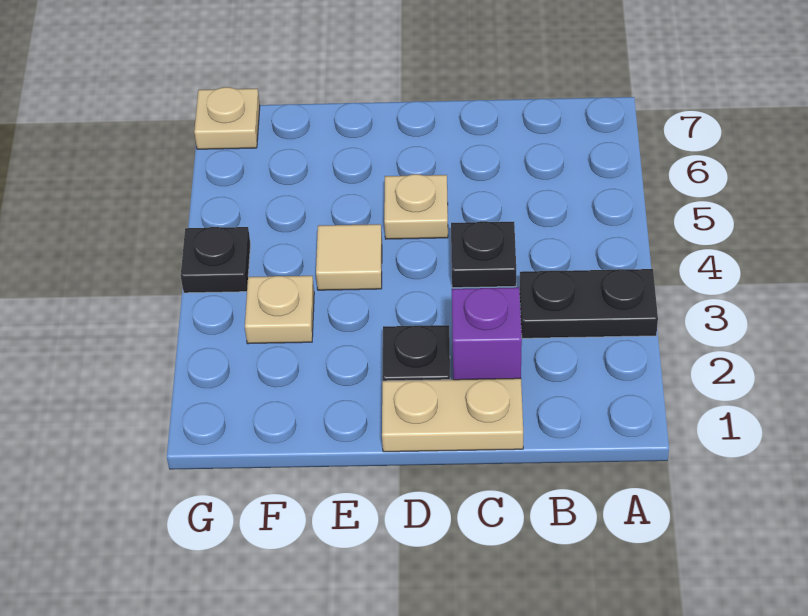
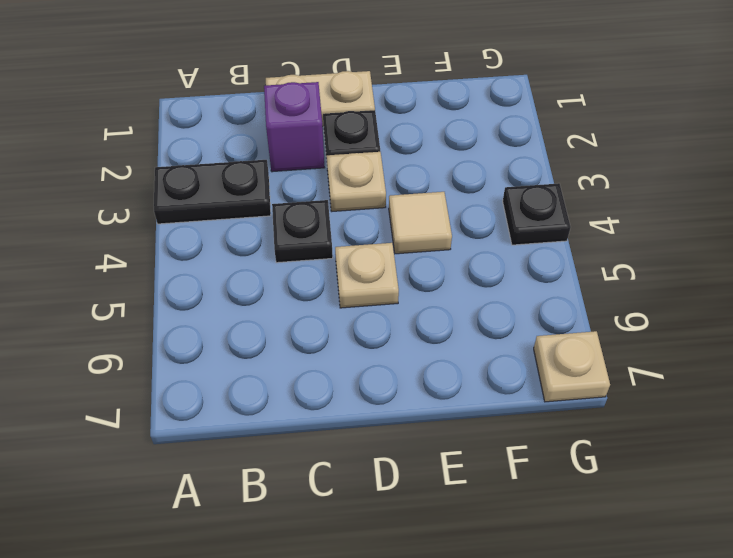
tan 1x1 plate [245,276,314,344] -> tan 1x1 plate moved to [327,152,386,211]

